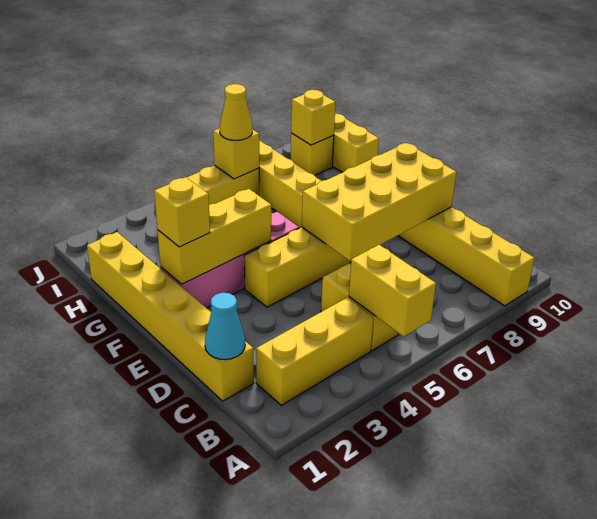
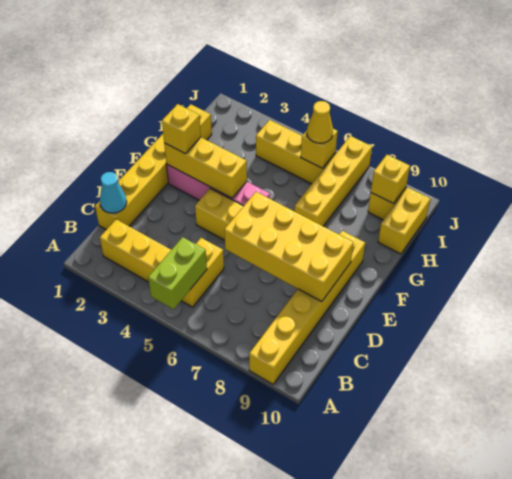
yellow 1x2 brick [349,245,436,336] -> lime 1x2 brick [148,237,207,309]

